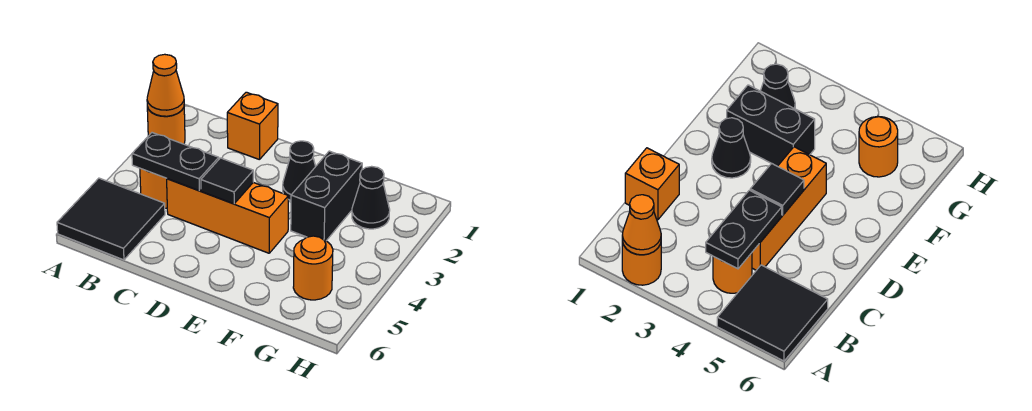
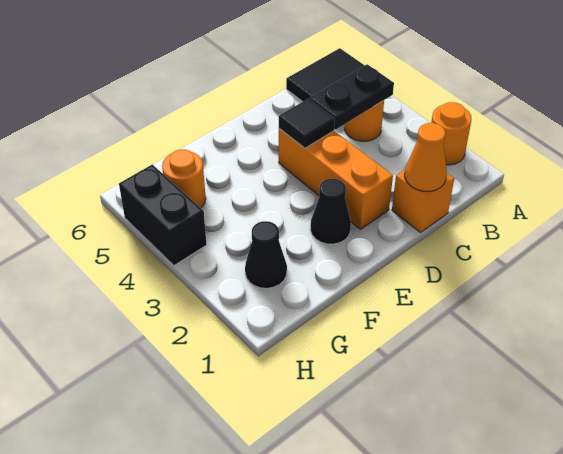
orange 1x1 cone [147,54,184,116] -> orange 1x1 cone moved to [405,123,447,191]
orange 1x3 brick [167,179,288,253] -> orange 1x3 brick turned to [279,129,393,229]
black 1x2 brick [291,151,362,241] -> black 1x2 brick moved to [119,164,207,265]

